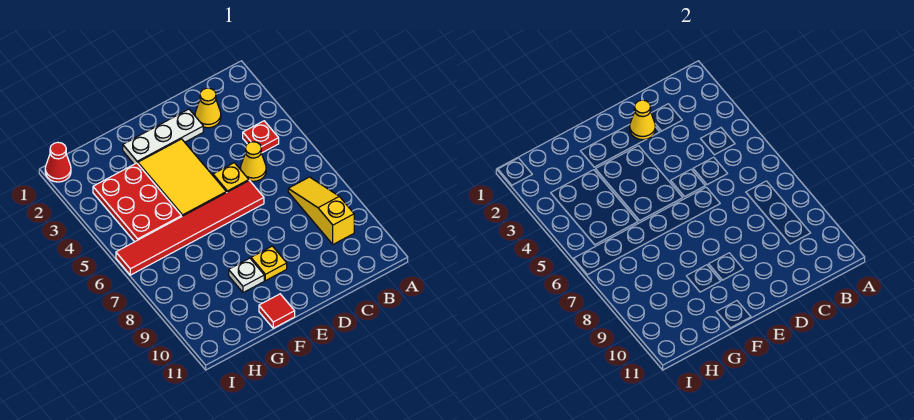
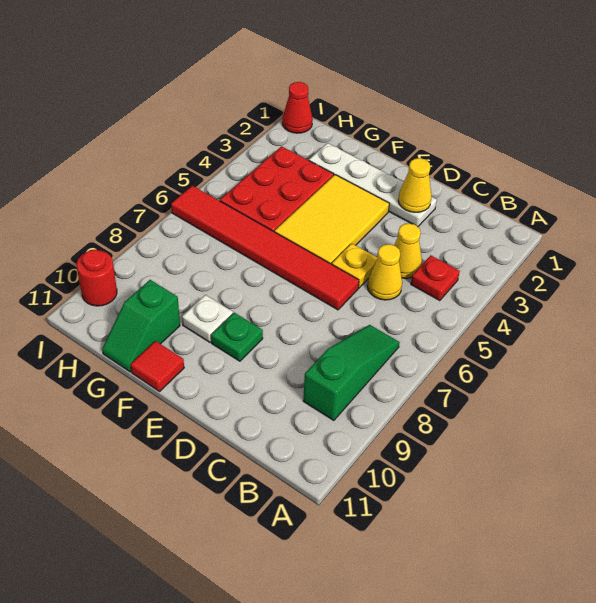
yellow 1x3 slope [288,177,354,244] -> green 1x3 slope [303,325,400,421]
yellow 1x1 cone [195,88,221,128] -> yellow 1x1 cone moved to [394,223,422,278]
white 1x3 plate [123,109,203,164] -> white 1x4 plate [309,143,437,227]
yellow 1x1 plate [251,246,287,281] -> green 1x1 plate [211,313,263,361]
none -> green 1x2 slope [102,280,180,372]
none -> red 1x1 round brick [77,250,117,306]

